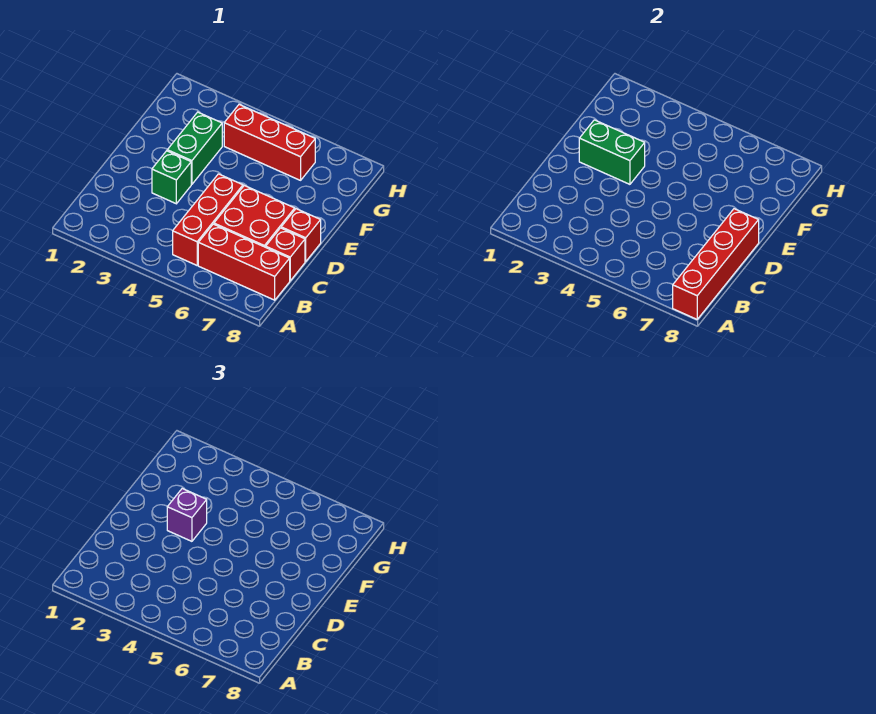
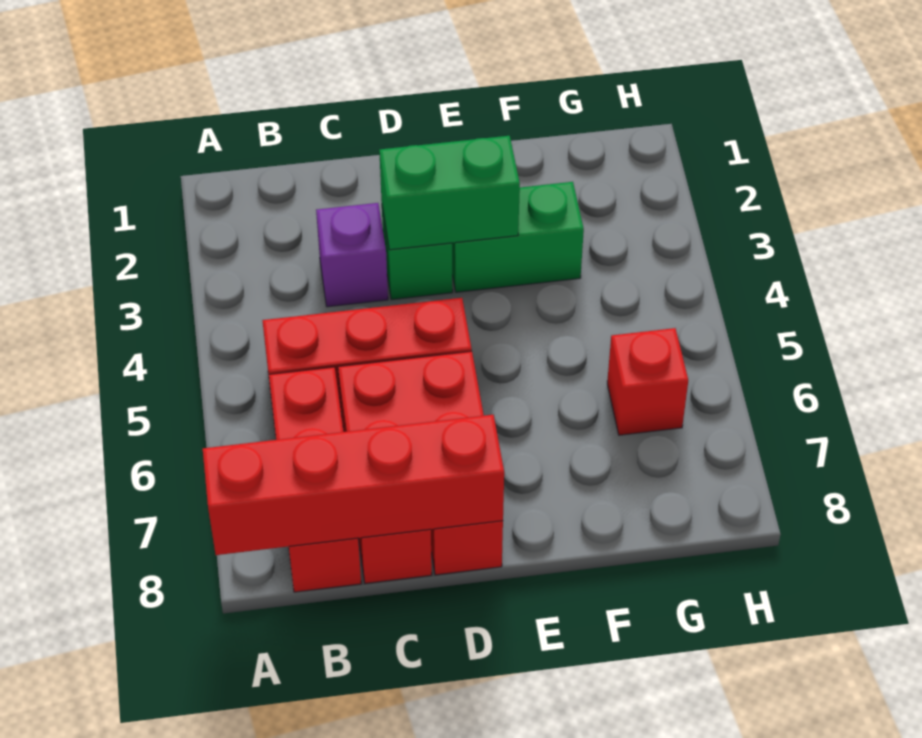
green 1x2 brick [579,120,645,184] -> green 1x2 brick turned to [379,136,520,250]
purple 1x1 brick [167,489,207,541] -> purple 1x1 brick moved to [316,203,388,307]
red 1x3 brick [224,105,315,180] -> red 1x1 brick [607,328,688,435]

